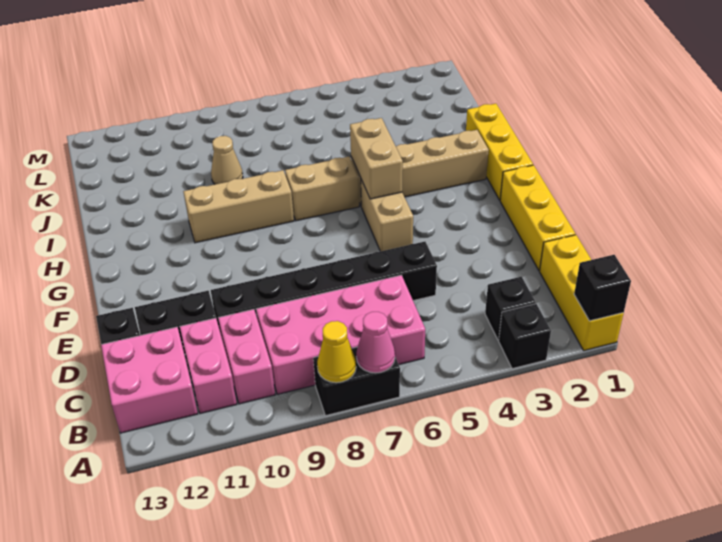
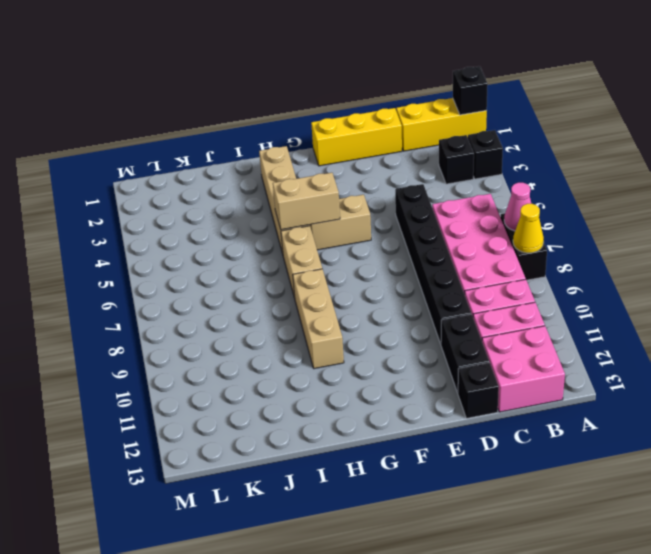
yellow 1x3 brick [466,104,533,200] -> none
tan 1x1 cone [211,136,243,184] -> none

